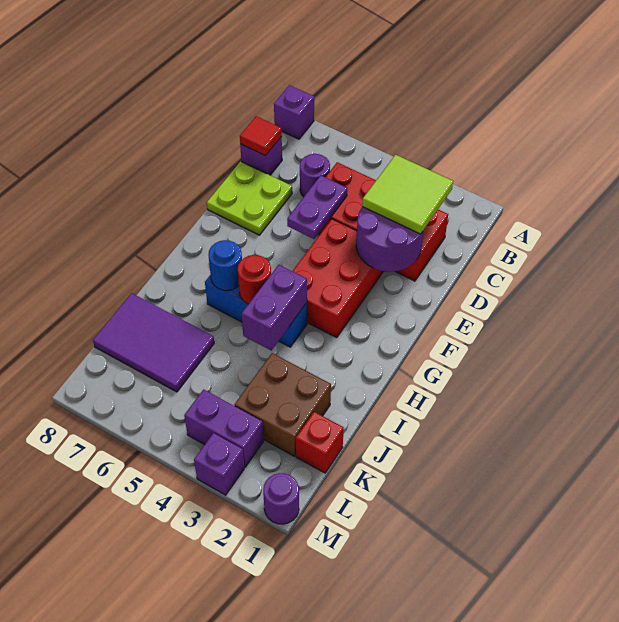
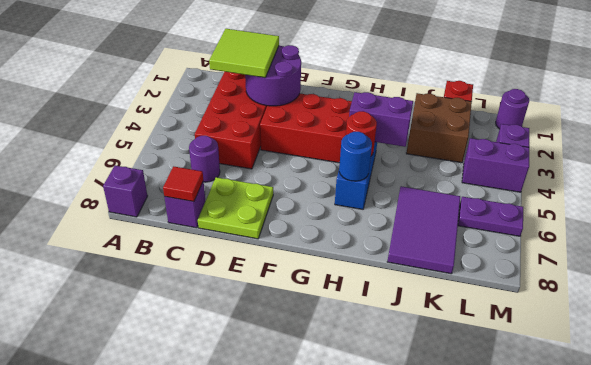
purple 1x2 plate [287,176,347,239] -> purple 1x2 plate moved to [458,197,523,236]
purple 1x2 brick [184,389,264,467] -> purple 1x2 brick turned to [462,138,529,192]

